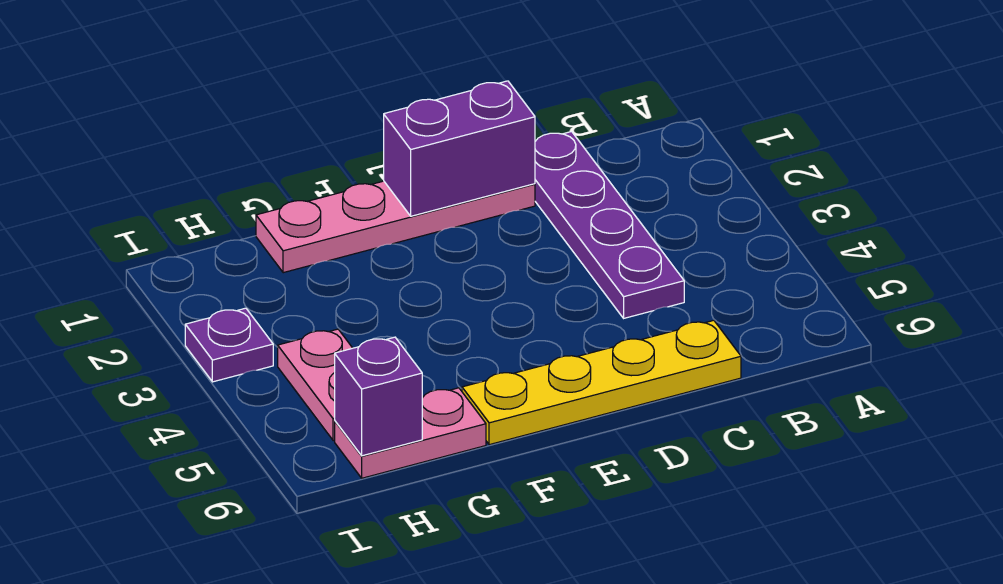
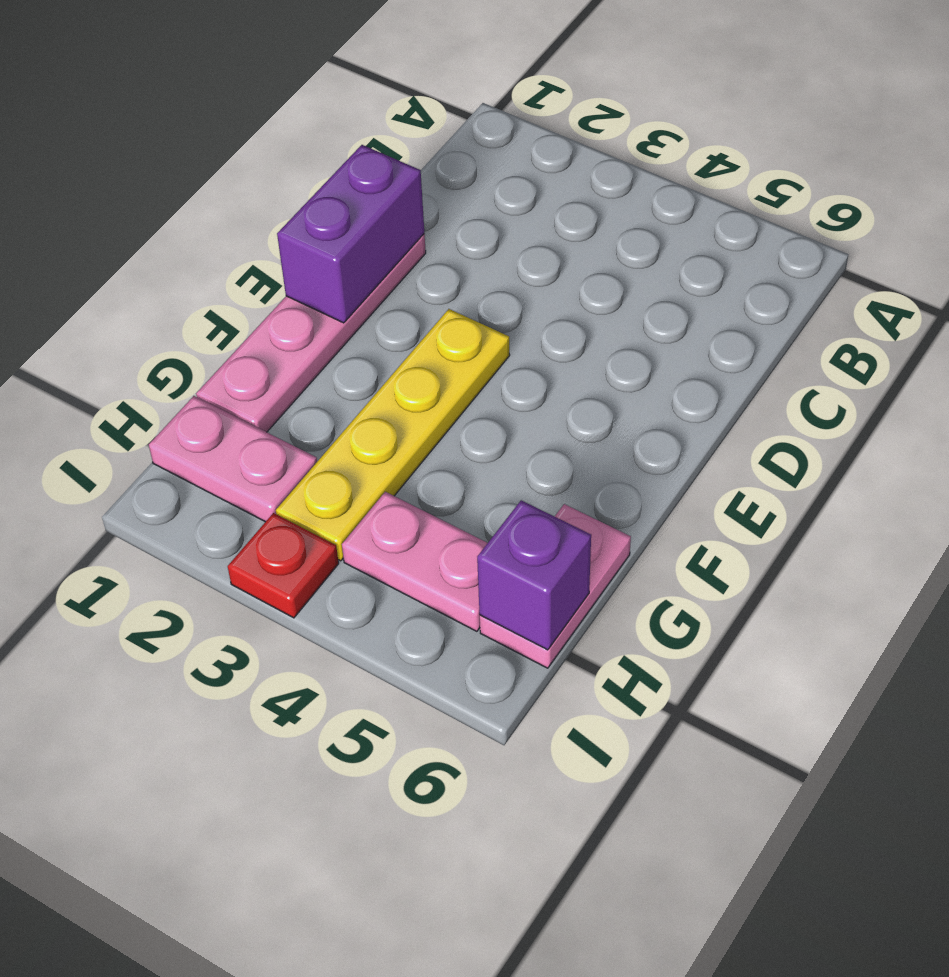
purple 1x4 plate [535,132,684,318] -> none
yellow 1x4 plate [462,320,741,445] -> yellow 1x4 plate moved to [276,309,510,561]
none -> pink 1x2 plate [149,396,317,522]
purple 1x1 plate [185,308,273,382] -> red 1x1 plate [228,513,339,618]

